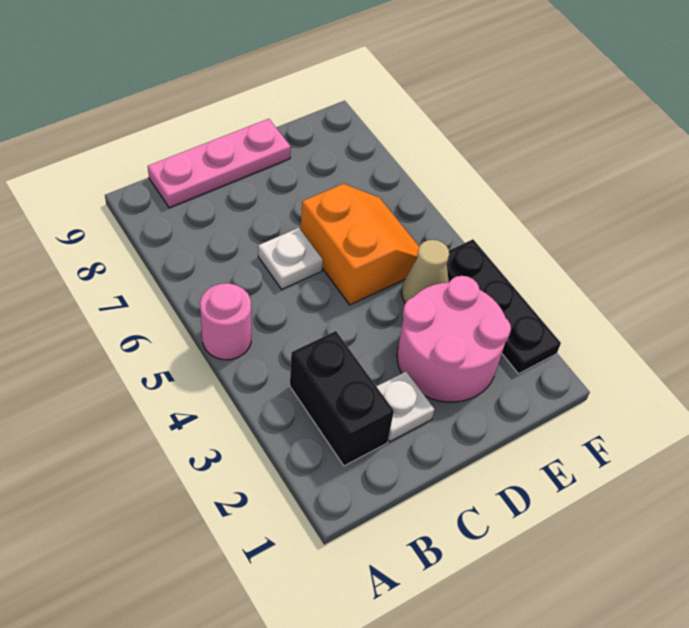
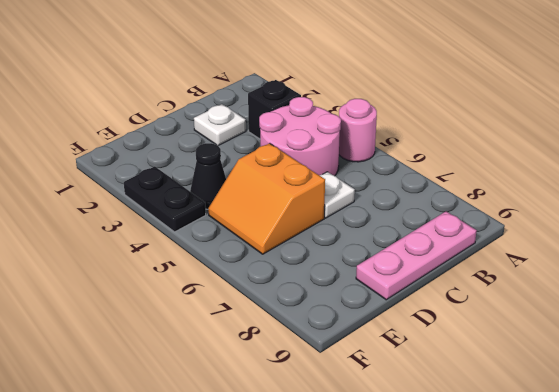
black 1x2 brick [290,331,394,466] -> black 1x1 brick [248,80,301,139]
pink 2x2 round brick [397,276,511,402] -> pink 2x2 round brick moved to [259,97,341,176]
tan 1x1 cone [402,240,449,303] -> black 1x1 cone [190,143,226,209]
black 1x3 plate [447,239,561,374] -> black 1x2 plate [124,166,206,232]

